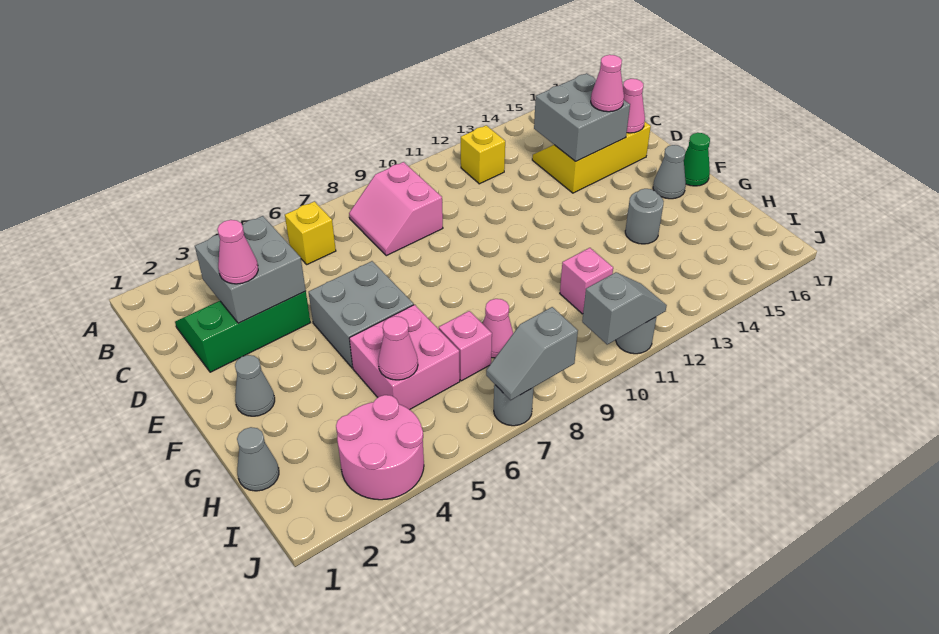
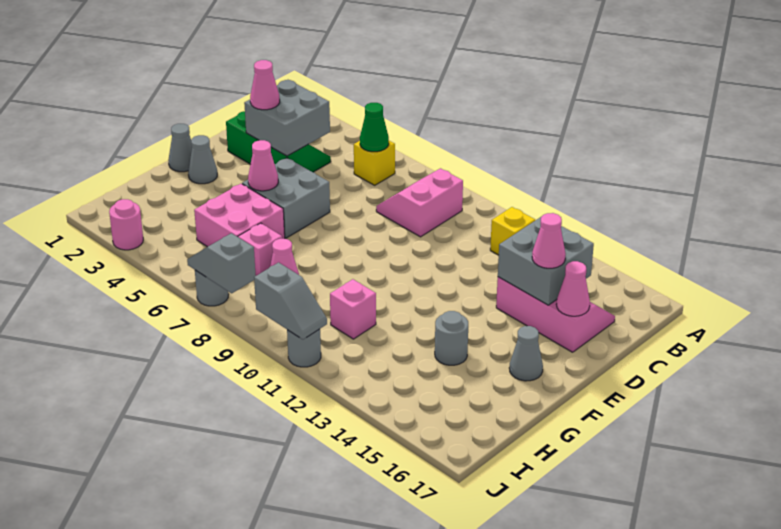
yellow 2x3 slope [532,122,651,193] -> pink 2x3 slope [496,277,615,352]
green 1x1 cone [684,133,710,186] -> green 1x1 cone moved to [360,103,389,152]
grey 1x1 cone [237,427,279,491] -> grey 1x1 cone moved to [168,124,192,172]
pink 1x1 cone [378,316,418,380] -> pink 1x1 cone moved to [248,140,278,191]
pink 2x2 round brick [336,395,424,500] -> pink 1x1 round brick [109,199,143,250]

